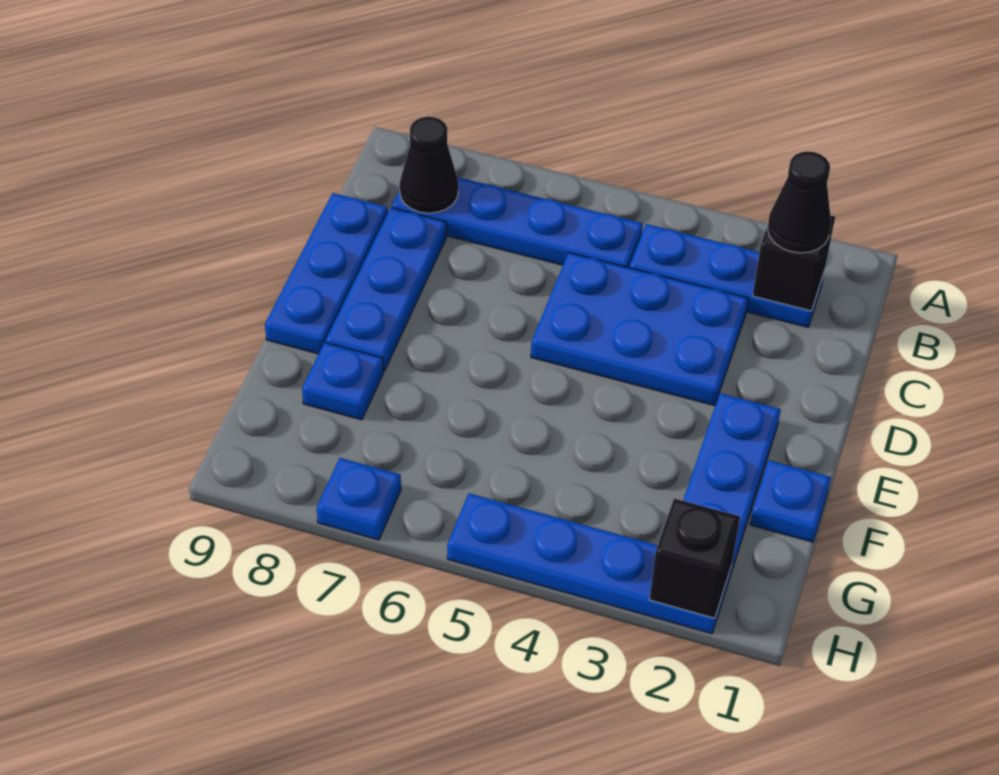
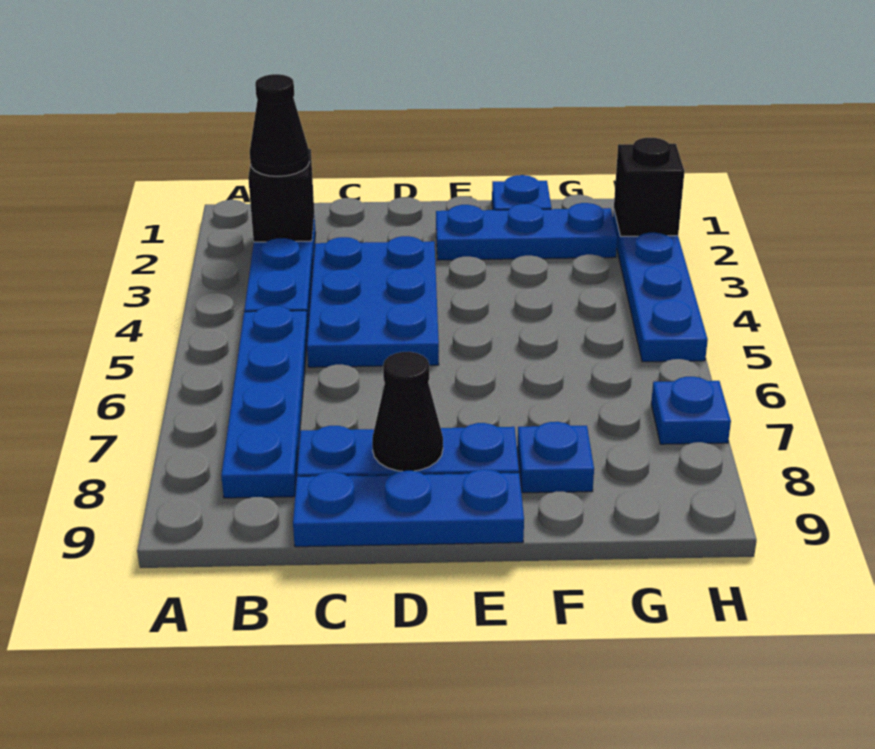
black 1x1 cone [400,117,458,213] -> black 1x1 cone moved to [372,352,443,471]

